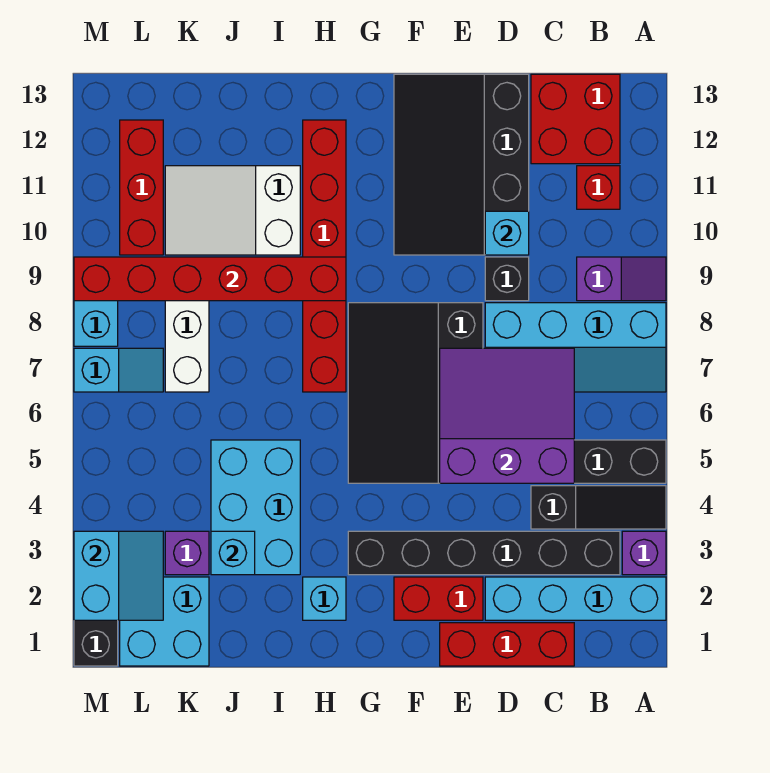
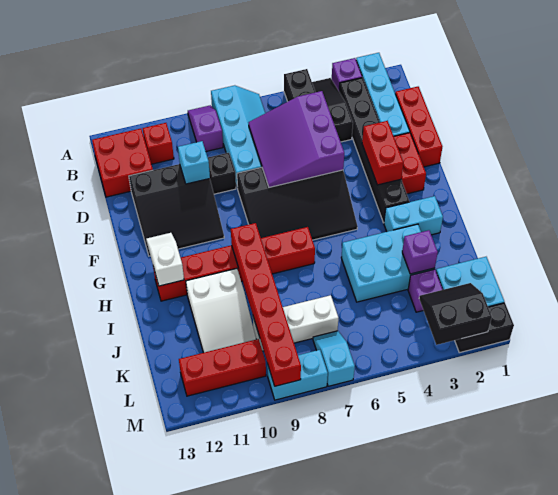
black 3x4 slope [394,74,529,255] -> black 3x3 slope [129,164,224,256]
none -> red 1x2 brick [362,121,403,185]
none -> white 1x2 slope [146,233,184,286]
cyan 1x1 brick [303,577,346,620] -> cyan 1x2 brick [384,196,443,235]
cyan 1x1 brick [211,531,255,575] -> purple 1x1 brick [402,230,438,274]
cyan 2x2 slope [74,531,163,620] -> black 2x2 slope [419,283,492,345]

